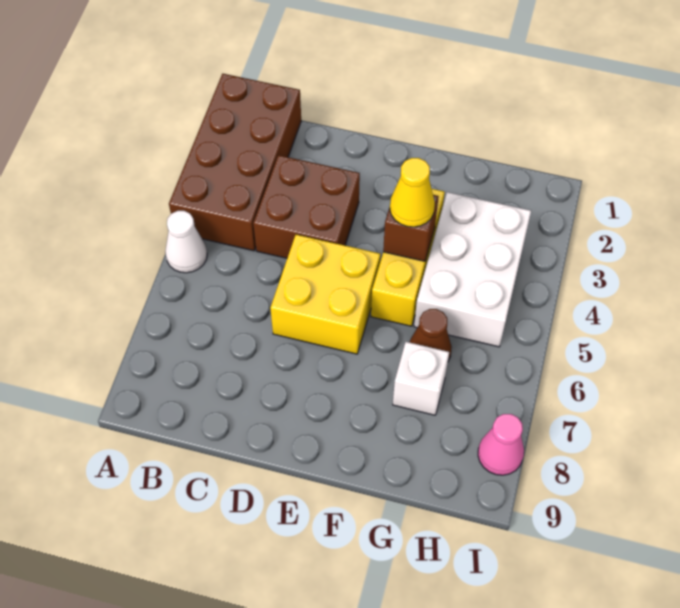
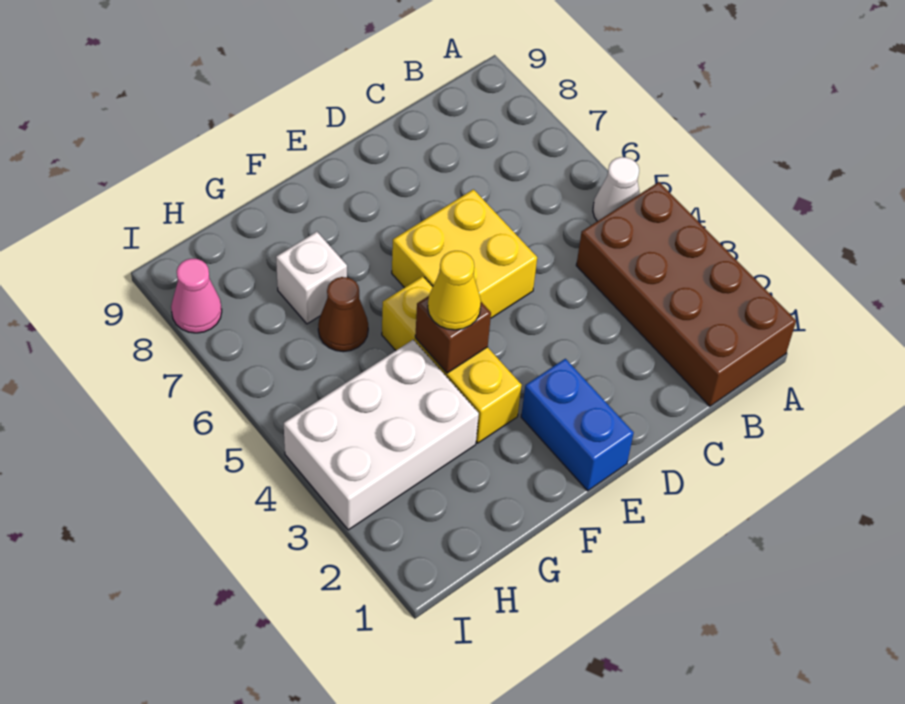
brown 2x2 brick [253,155,360,258] -> none
none -> blue 1x2 brick [521,359,634,491]
white 2x3 brick [414,192,531,347] -> white 2x3 brick turned to [284,340,479,530]

